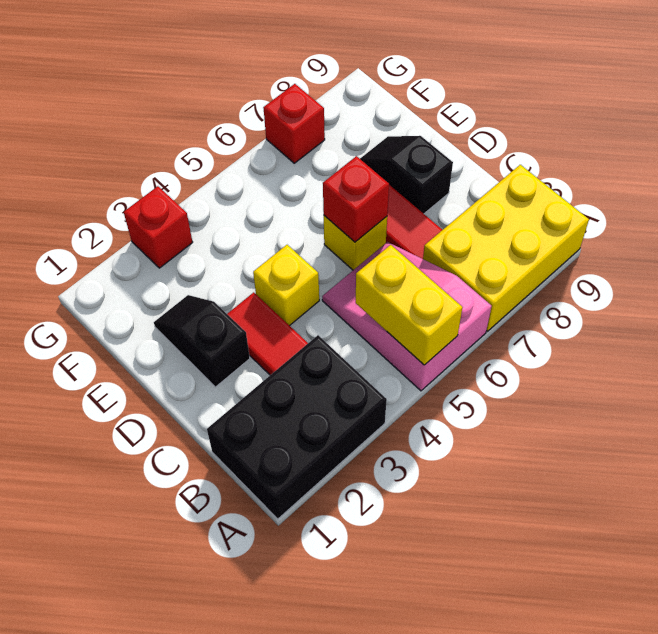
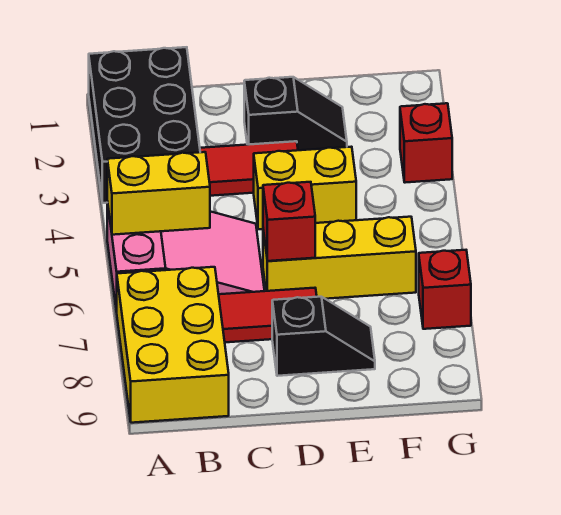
yellow 1x1 brick [253,245,319,326] -> yellow 1x2 brick [254,147,356,229]
yellow 1x1 brick [324,216,387,270] -> yellow 1x3 brick [263,217,416,299]

